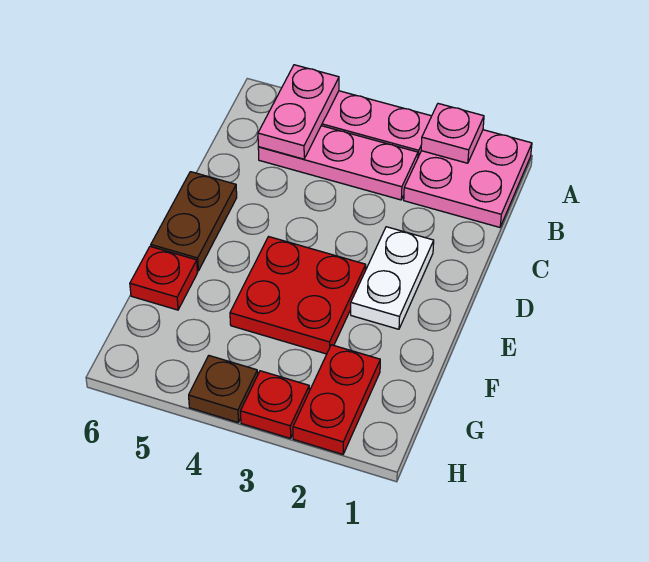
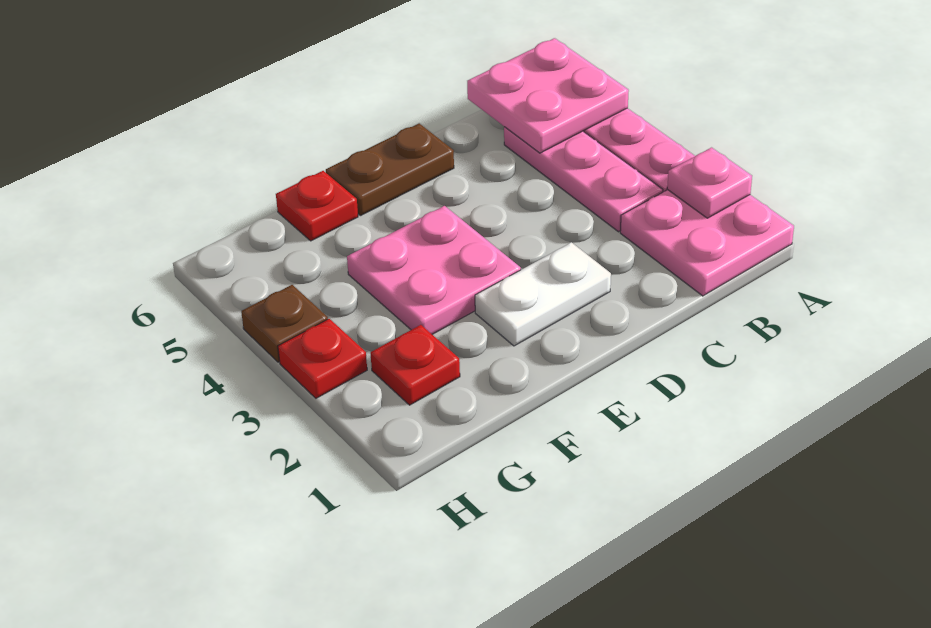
pink 1x2 plate [258,65,339,159] -> pink 2x2 plate [467,38,629,153]
red 2x2 plate [230,237,366,354] -> pink 2x2 plate [347,206,521,335]
red 1x2 plate [293,345,380,454] -> red 1x1 plate [370,325,460,405]

